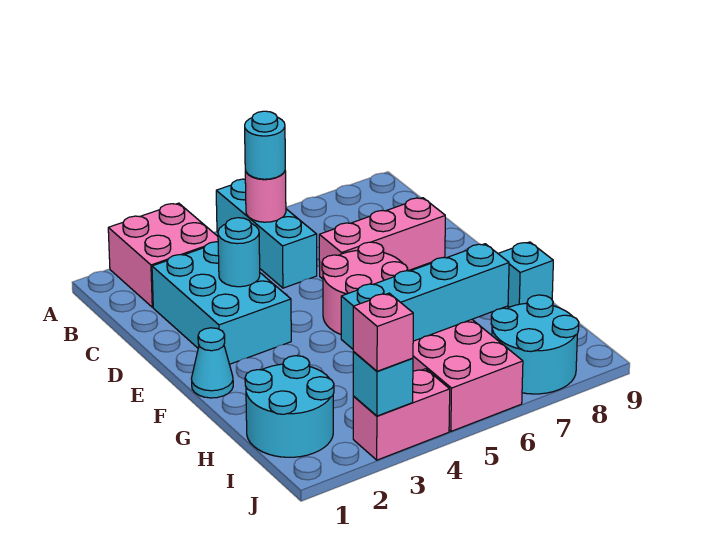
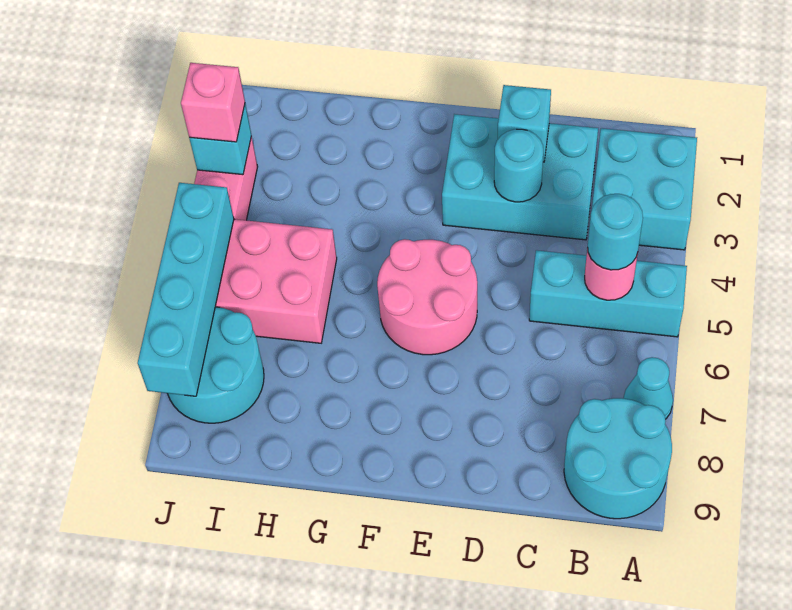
pink 2x2 brick [108,203,218,307] -> cyan 2x2 brick [592,128,697,250]
pink 1x3 brick [319,198,445,279] -> none
cyan 1x1 cone [191,328,233,398] -> cyan 1x1 cone moved to [623,357,673,419]
cyan 1x1 brick [498,242,553,307] -> cyan 1x1 brick moved to [498,85,551,162]
cyan 2x2 round brick [245,356,334,457] -> cyan 2x2 round brick moved to [564,398,672,519]
cyan 1x4 brick [341,244,509,349] -> cyan 1x4 brick moved to [138,183,234,396]

